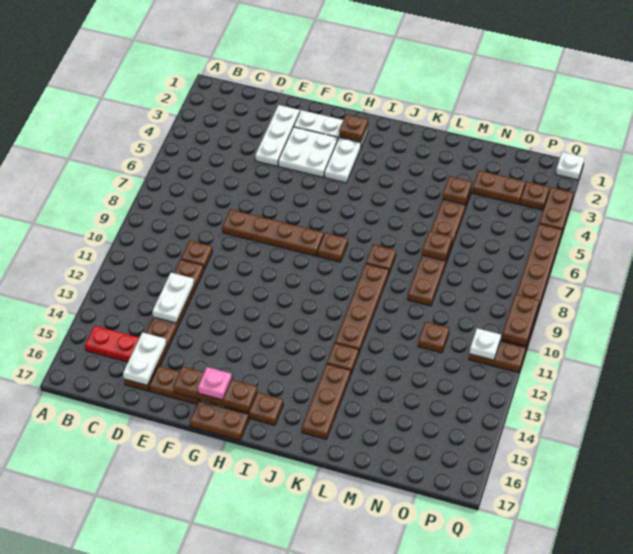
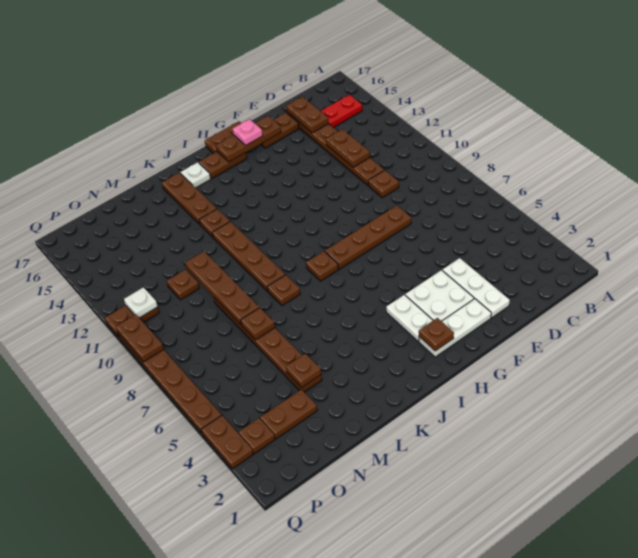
white 1x2 plate [152,273,194,323] -> brown 1x2 plate [326,129,370,167]
white 1x2 plate [123,332,166,385] -> brown 1x2 plate [286,97,329,133]
none -> brown 1x4 plate [185,251,259,325]
white 1x1 plate [556,152,584,180] -> white 1x1 plate moved to [180,162,211,188]

